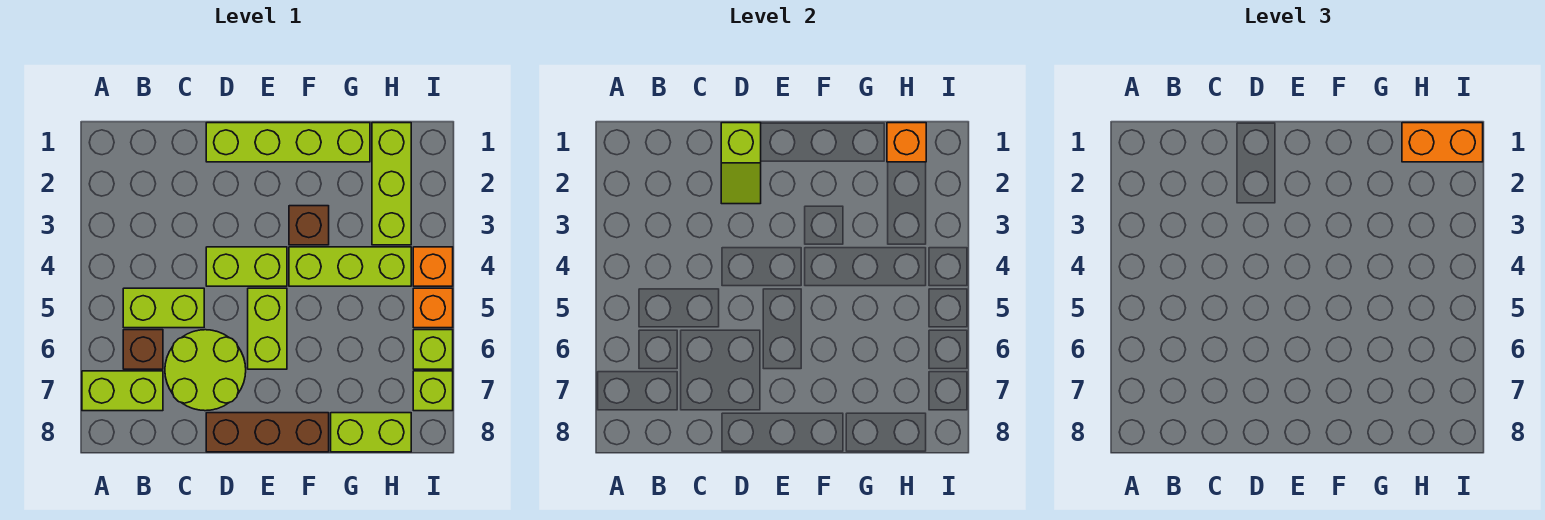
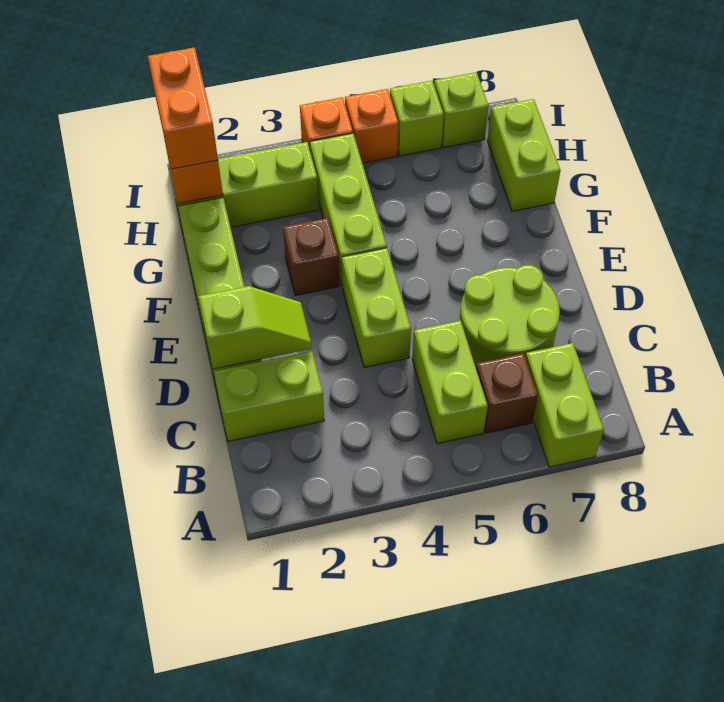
brown 1x3 brick [206,413,329,452] -> none
lime 1x2 brick [248,288,287,369] -> lime 1x2 brick moved to [214,351,324,441]

